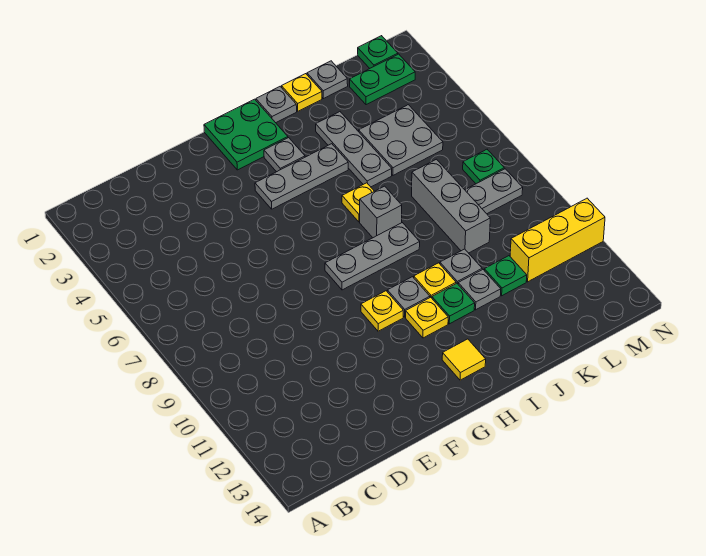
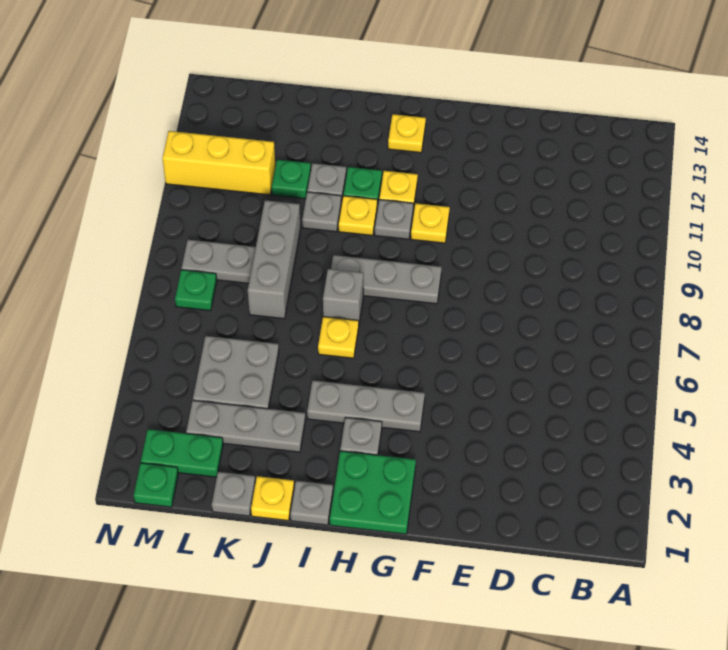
yellow 1x1 tile [442,339,486,380] -> yellow 1x1 plate [388,114,426,153]
grey 1x3 plate [316,112,392,187] -> grey 1x3 plate turned to [186,400,305,452]

